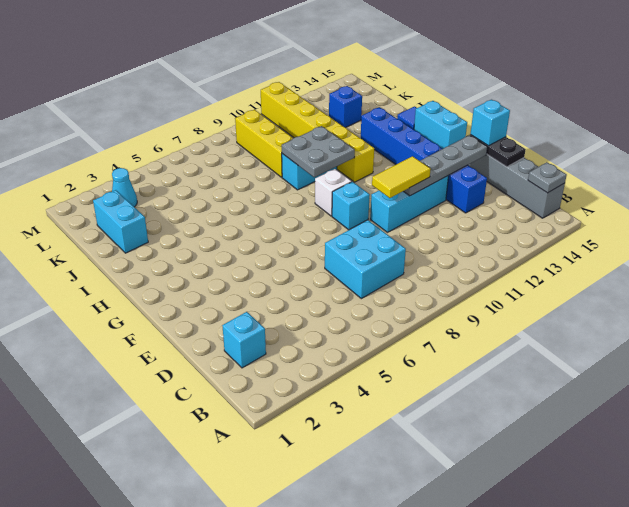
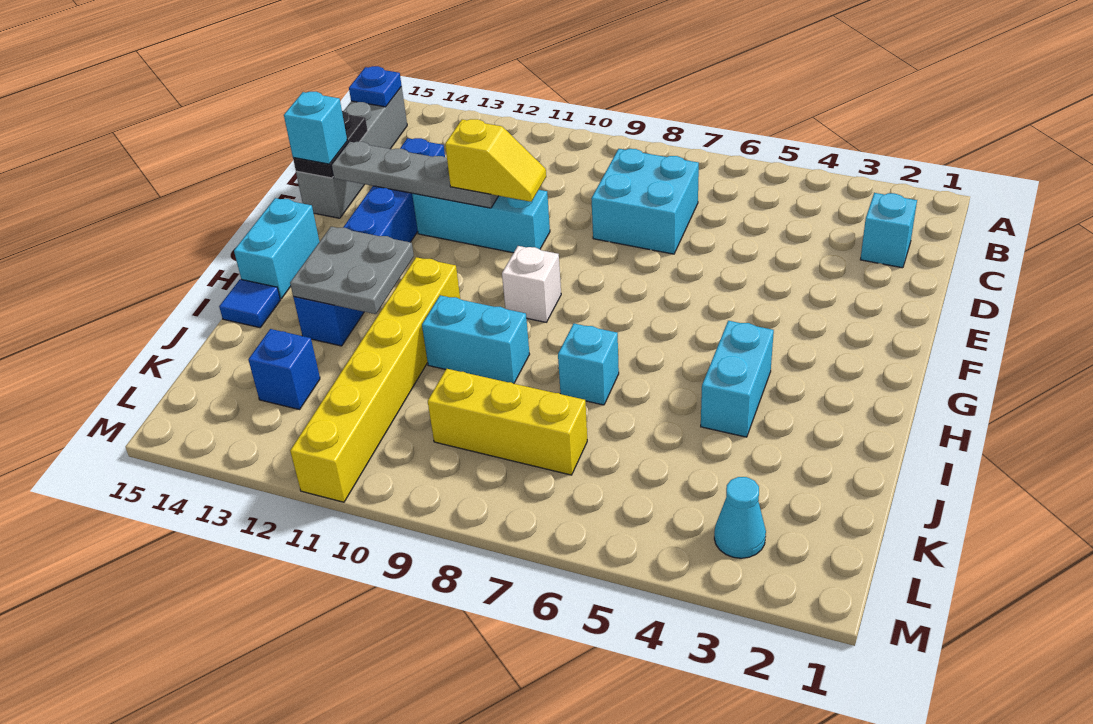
grey 1x1 plate [528,162,567,193] -> blue 1x1 plate [349,66,402,107]
yellow 1x2 tile [372,156,431,198] -> yellow 1x2 slope [445,119,546,202]
cyan 1x1 brick [332,182,370,230] -> cyan 1x1 brick moved to [558,324,619,405]
grey 2x2 plate [282,126,355,177] -> grey 2x2 plate moved to [290,227,414,314]
cyan 1x2 brick [93,190,148,253] -> cyan 1x2 brick moved to [701,321,774,437]
yellow 1x3 brick [235,110,293,177] -> yellow 1x3 brick turned to [428,369,587,475]

